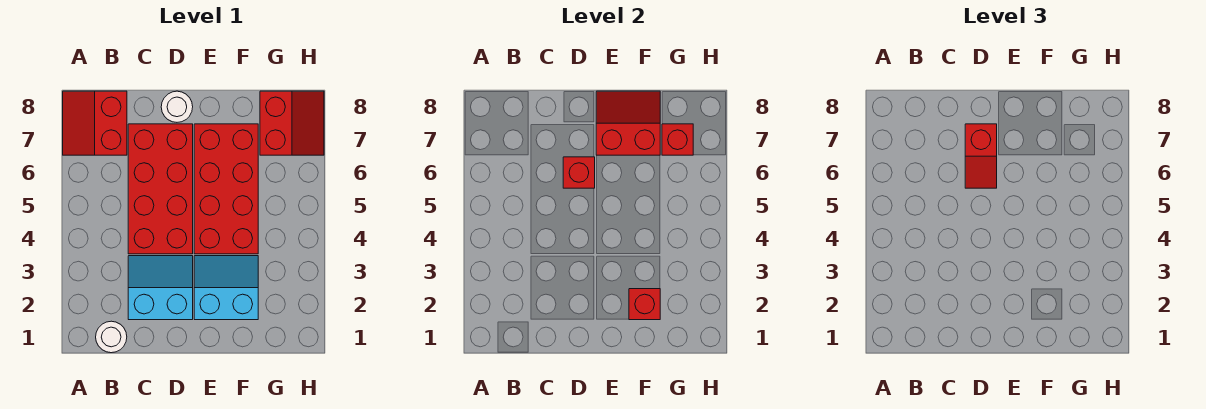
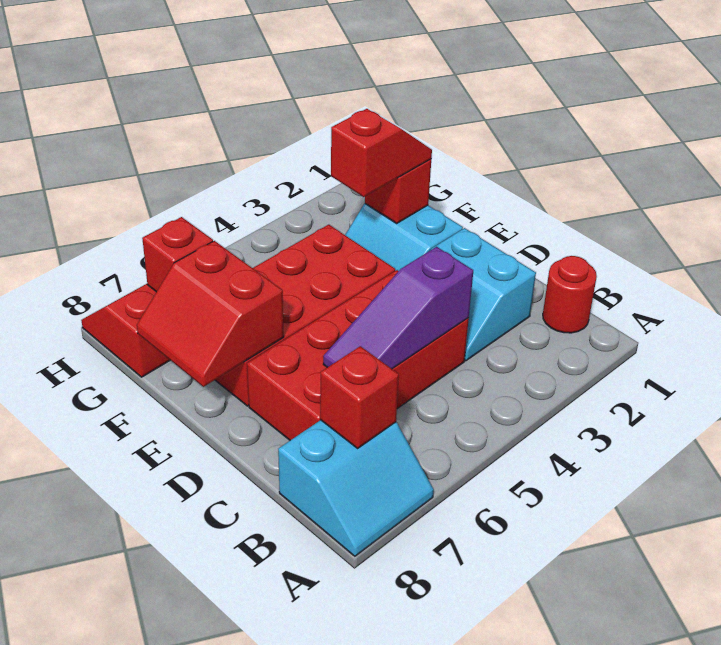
red 2x2 slope [63,91,127,155] -> cyan 2x2 slope [278,420,434,556]
white 1x1 round brick [96,321,127,353] -> red 1x1 round brick [543,256,597,333]
none -> purple 1x3 slope [323,247,473,369]
red 1x1 brick [563,157,595,188] -> red 1x1 brick moved to [320,346,399,448]
red 1x2 slope [965,124,997,188] -> red 1x2 slope moved to [331,109,432,197]
white 1x1 round brick [161,91,193,122] -> none

